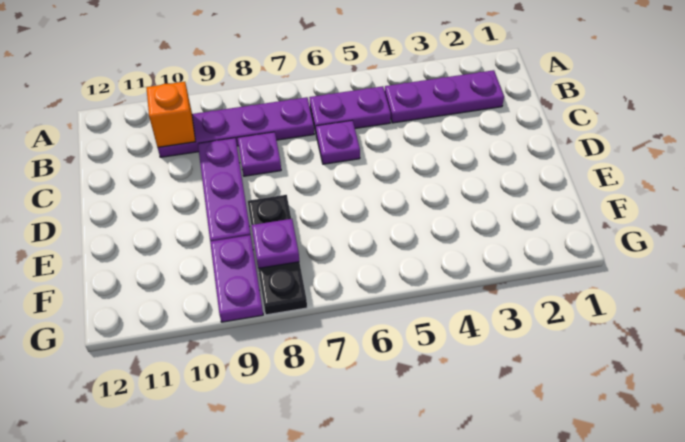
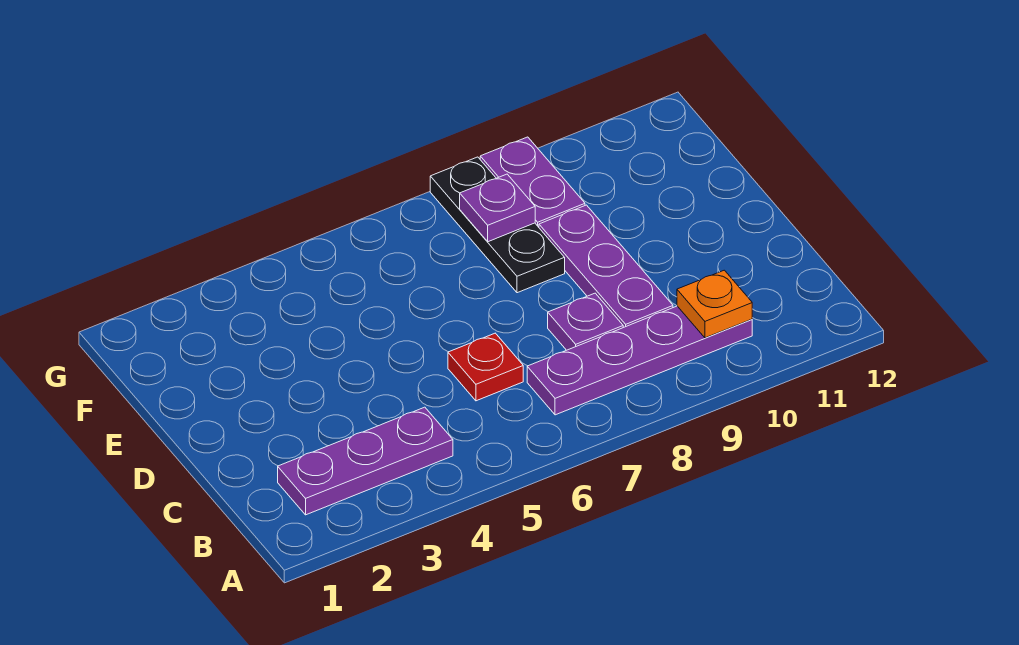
purple 1x2 plate [309,86,391,132] -> none
orange 1x1 brick [146,82,195,147] -> orange 1x1 plate [677,270,752,338]
purple 1x1 plate [316,121,360,164] -> red 1x1 plate [448,333,523,401]

